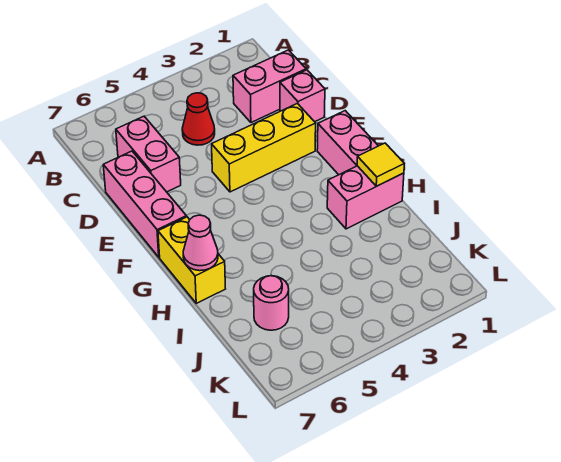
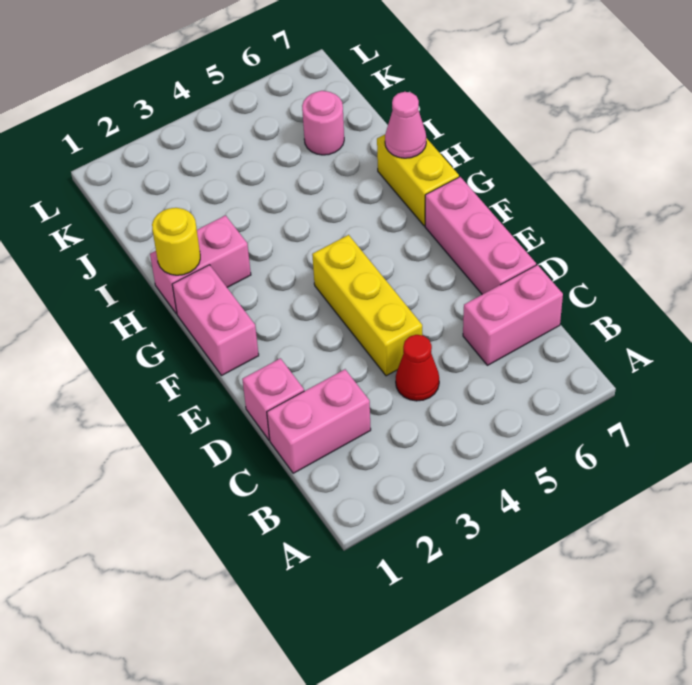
pink 1x2 brick [116,116,181,192] -> pink 1x2 brick turned to [463,265,563,365]
yellow 1x3 brick [212,103,316,192] -> yellow 1x3 brick turned to [312,235,422,376]
yellow 1x1 tile [357,143,404,186] -> yellow 1x1 round brick [152,208,200,275]

